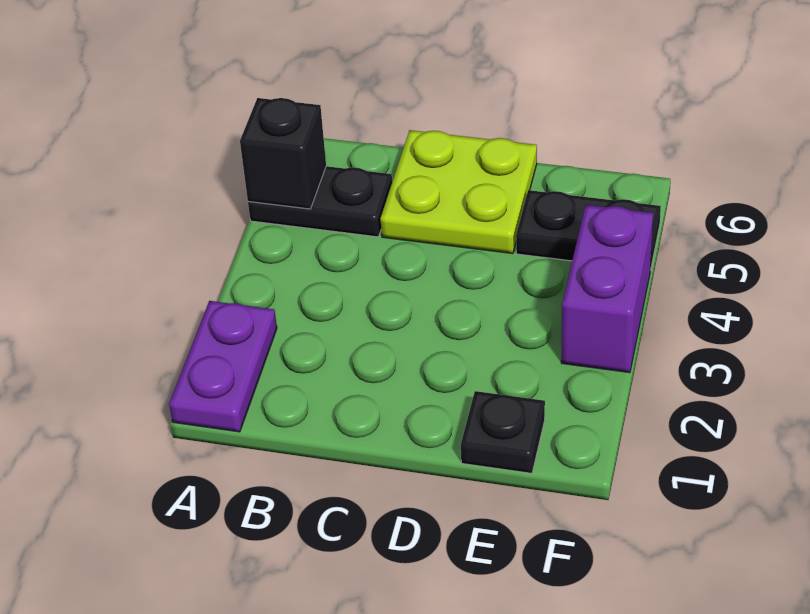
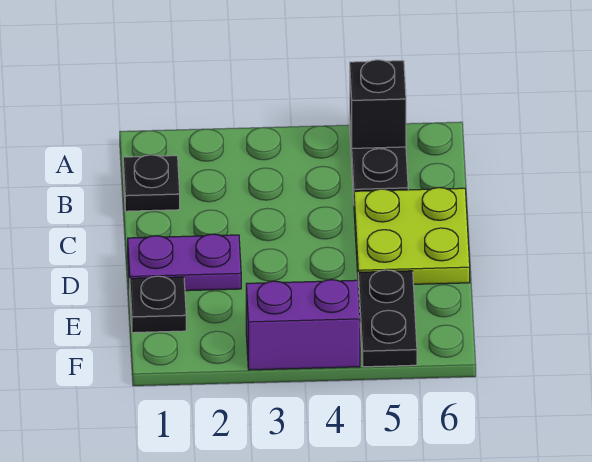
purple 1x2 plate [169,301,277,432] -> purple 1x2 plate moved to [128,234,241,291]
none -> black 1x1 plate [123,155,180,211]

